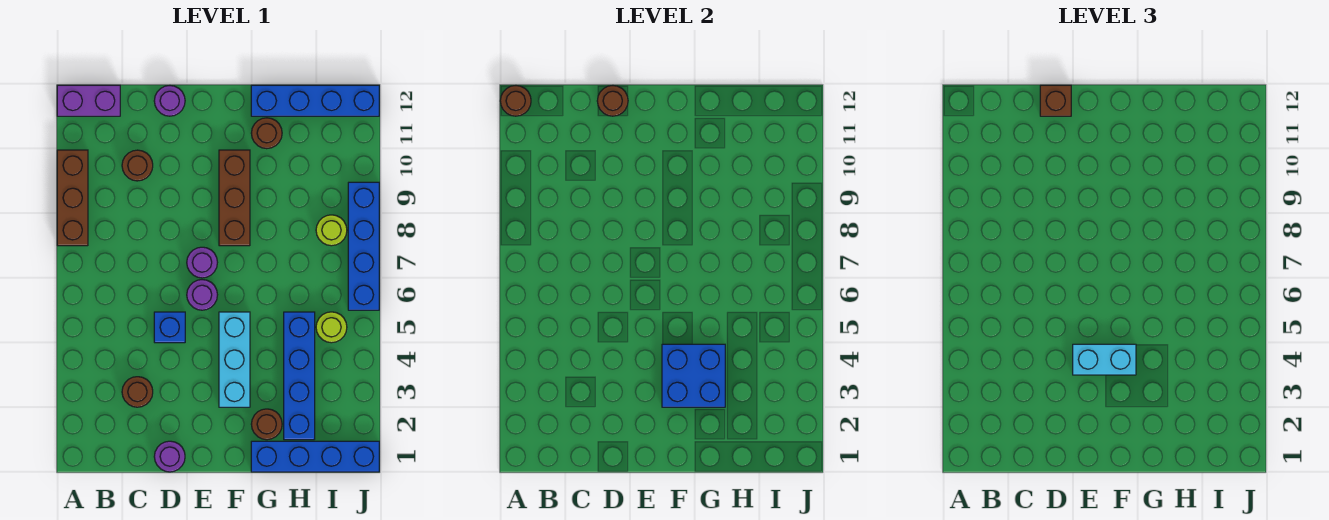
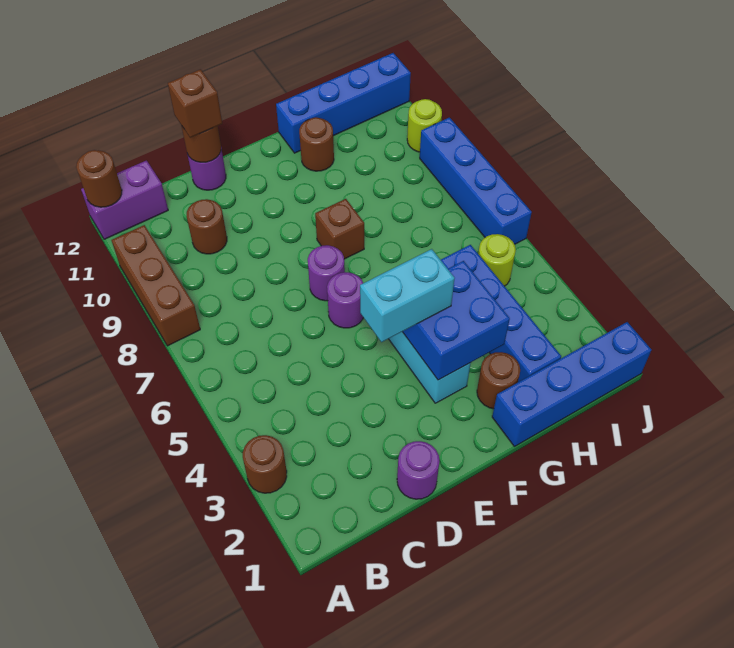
brown 1x1 round brick [122,377,153,407] -> brown 1x1 round brick moved to [243,435,287,493]
blue 1x1 brick [154,312,185,343] -> none
brown 1x3 brick [219,150,250,246] -> brown 1x1 brick [315,199,364,259]
lime 1x1 round brick [316,215,347,246] -> lime 1x1 round brick moved to [407,99,442,152]

